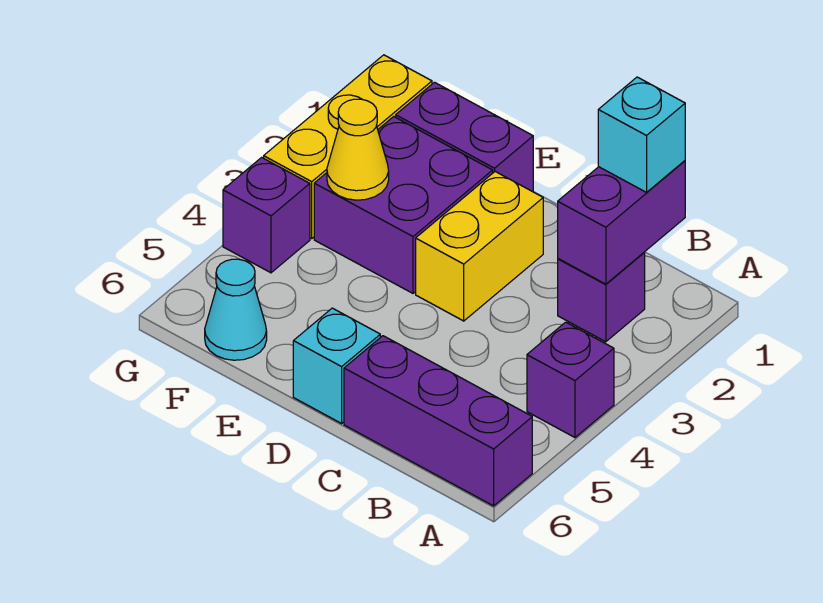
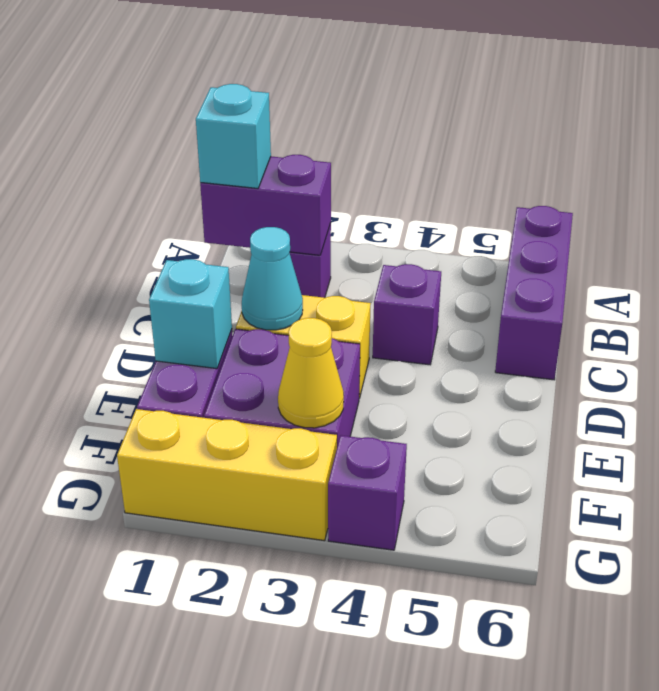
purple 1x1 brick [527,322,614,437] -> purple 1x1 brick moved to [373,264,441,365]
cyan 1x1 brick [293,308,380,423] -> cyan 1x1 brick moved to [149,259,232,369]
cyan 1x1 cone [205,259,267,360] -> cyan 1x1 cone moved to [242,227,303,330]

